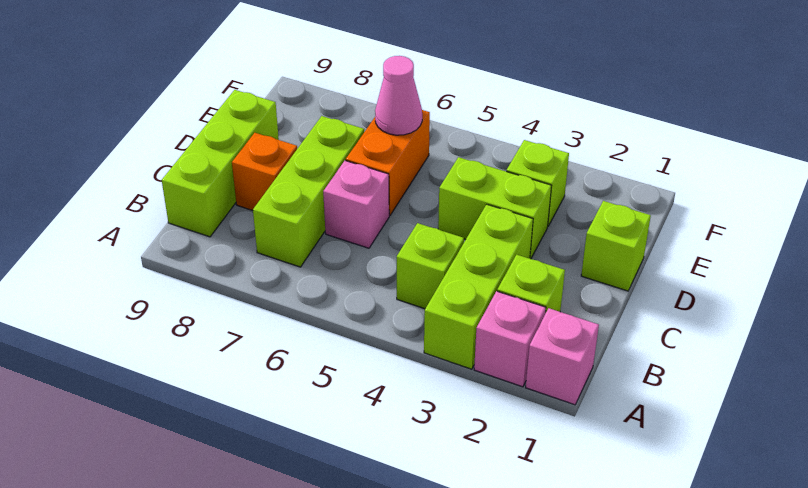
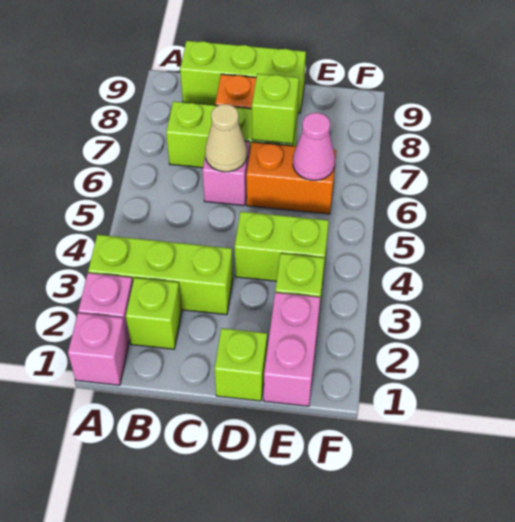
lime 1x1 brick [397,223,464,309] -> lime 1x1 brick moved to [252,74,299,144]
none -> tan 1x1 cone [205,104,247,172]
lime 1x2 brick [438,157,551,259] -> lime 1x2 brick turned to [235,212,329,281]
none -> pink 1x2 brick [264,293,320,406]

